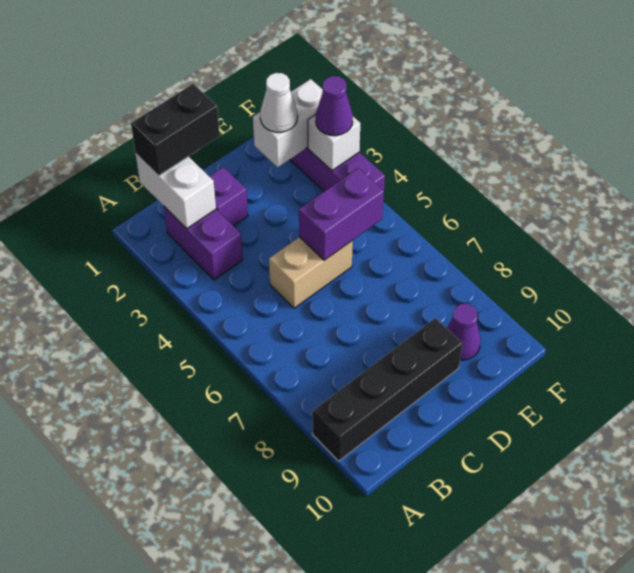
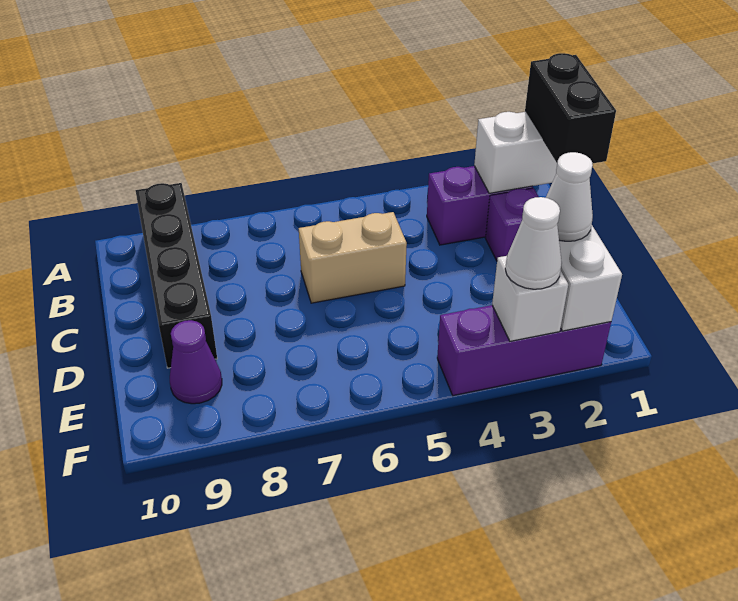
tan 1x2 brick [269,237,353,308] -> tan 1x2 brick turned to [299,212,407,303]
purple 1x2 brick [299,168,384,260] -> none
purple 1x1 cone [316,76,353,136] -> white 1x1 cone [505,197,562,289]

